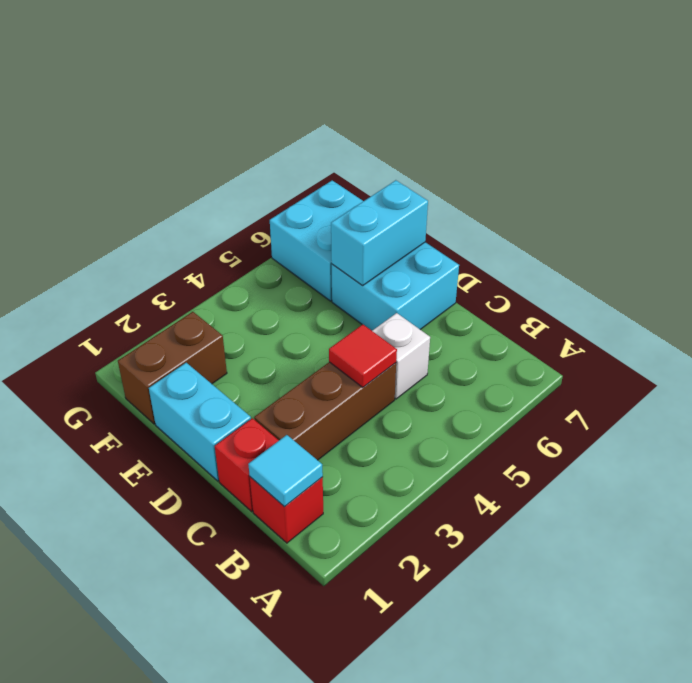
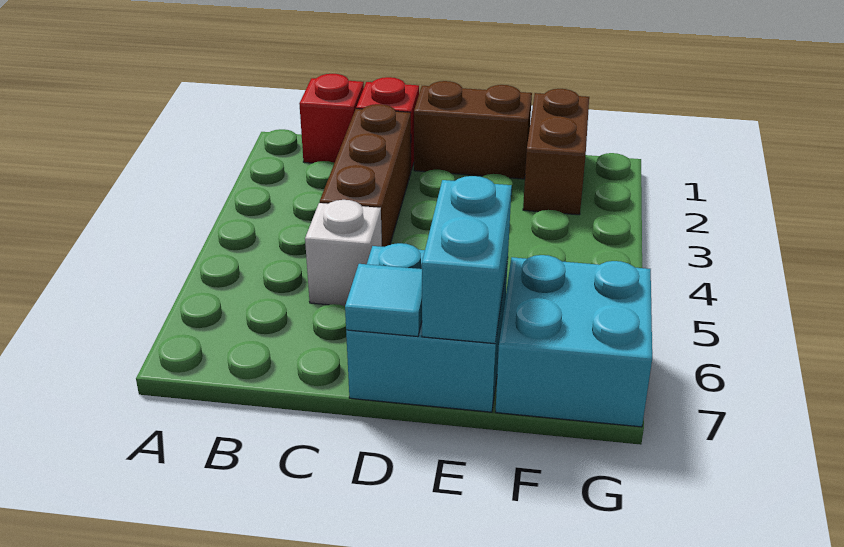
cyan 1x1 tile [248,435,323,507] -> cyan 1x1 tile moved to [345,264,422,337]
red 1x1 tile [329,325,397,387] -> none
cyan 1x2 brick [149,363,251,481] -> brown 1x2 brick [414,81,532,179]

